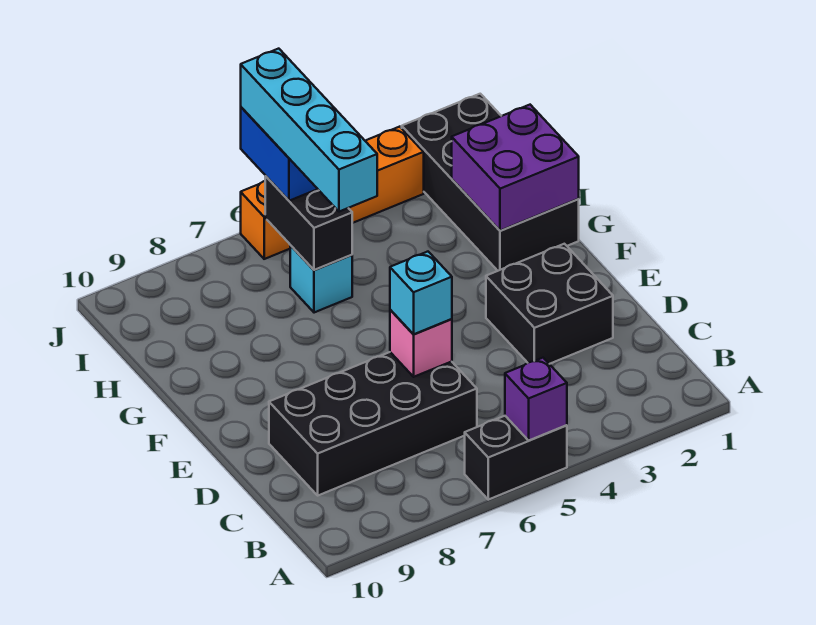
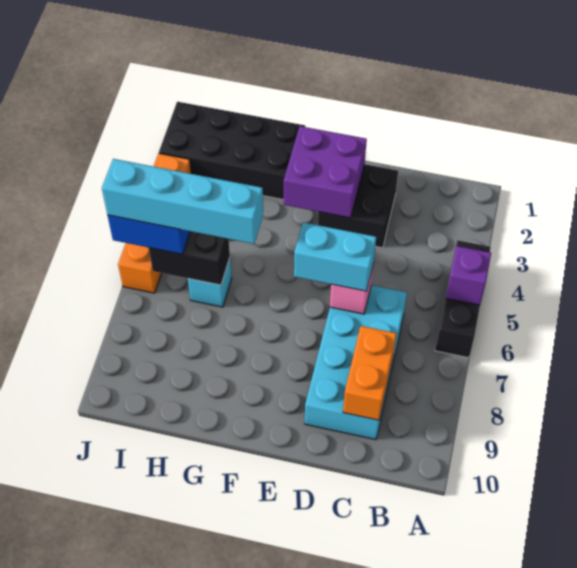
black 1x2 brick [465,416,567,500] -> black 1x3 brick [435,240,491,358]
black 2x4 brick [269,352,477,495] -> cyan 2x4 brick [305,285,407,440]
none -> orange 1x2 brick [343,326,397,420]
cyan 1x1 brick [390,252,452,334] -> cyan 1x2 brick [294,222,376,291]
purple 2x2 brick [452,105,579,231] -> purple 2x2 brick moved to [284,126,367,218]

